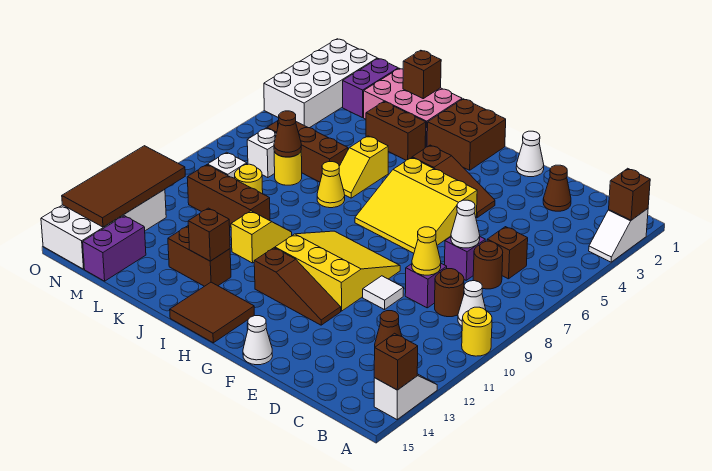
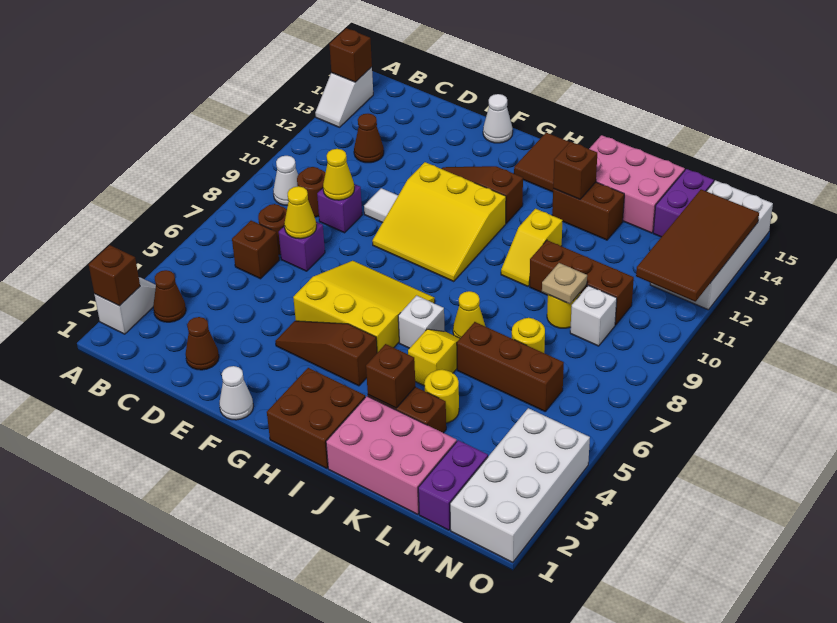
yellow 1x1 round brick [462,307,492,356] -> yellow 1x1 round brick moved to [424,370,459,423]
white 1x1 cone [451,200,480,248] -> yellow 1x1 cone [284,186,316,239]
none -> pink 2x3 brick [589,135,685,233]
brown 1x1 brick [403,50,441,99] -> brown 1x1 brick moved to [366,344,415,408]
brown 1x1 cone [274,111,301,157] -> brown 1x1 cone moved to [153,270,186,322]
none -> tan 1x1 plate [542,263,587,304]
white 1x1 brick [247,128,276,178] -> white 1x1 brick moved to [398,296,445,348]

